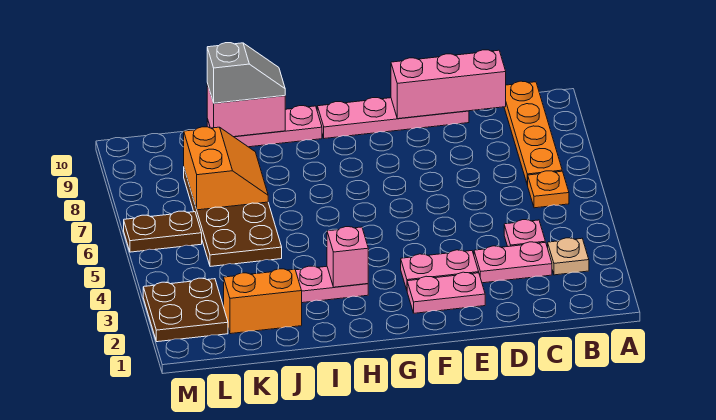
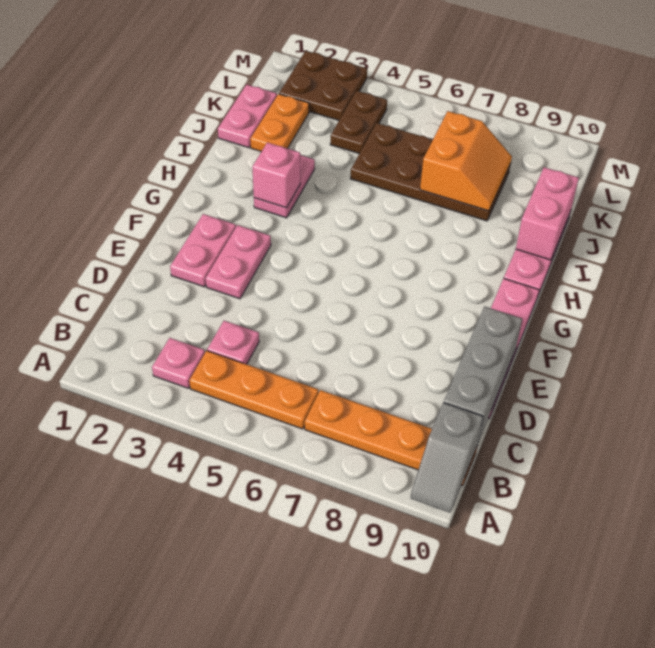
tan 1x1 plate [548,238,589,275] -> pink 1x1 plate [152,338,205,388]
orange 1x1 plate [528,171,569,208] -> orange 1x3 plate [189,351,318,429]
pink 1x2 plate [474,242,552,283] -> pink 1x2 plate moved to [218,85,277,148]
pink 1x3 brick [391,50,506,119] -> grey 1x3 brick [444,307,522,442]
grey 1x2 slope [207,43,285,103] -> grey 1x2 slope moved to [411,403,483,513]
orange 1x2 brick [224,269,302,334] -> orange 1x2 plate [250,94,309,152]
orange 2x2 slope [184,127,268,210] -> orange 2x2 slope turned to [420,111,512,211]
brown 1x2 plate [124,211,202,252] -> brown 1x2 plate moved to [330,91,387,153]

